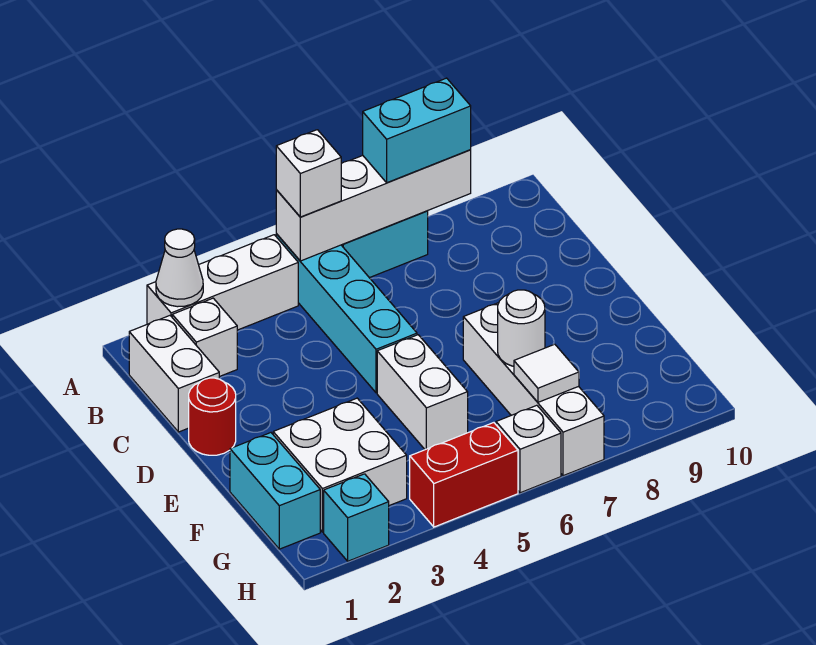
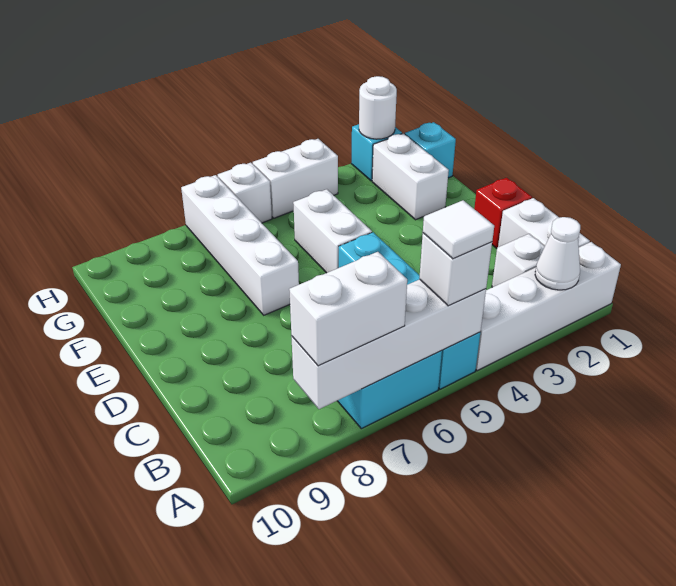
white 1x3 brick [147,235,298,330] -> white 1x4 brick [476,242,621,370]
cyan 1x2 brick [363,78,471,183] -> white 1x2 brick [289,252,407,366]
red 1x1 round brick [189,378,236,455] -> red 1x1 brick [474,178,532,248]
cyan 1x2 brick [230,433,320,549] -> cyan 1x1 brick [405,122,456,178]
white 2x2 brick [273,398,407,532] -> white 1x2 brick [372,134,449,220]
white 1x1 round brick [498,290,545,366] -> white 1x1 round brick moved to [359,76,397,139]
white 1x1 tile [514,344,579,402] -> white 1x1 tile moved to [423,200,494,259]
red 1x2 brick [410,423,518,527] -> white 1x2 brick [253,139,338,218]

